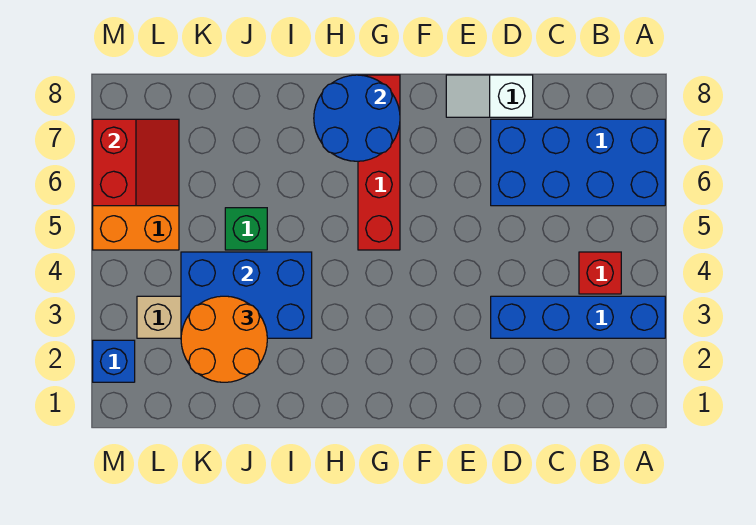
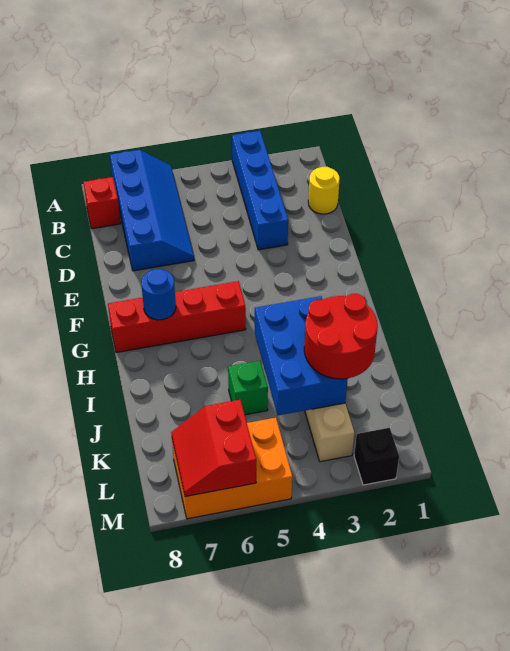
blue 2x4 brick [491,119,665,206] -> blue 2x4 slope [110,150,194,271]
red 1x1 brick [579,252,621,294] -> red 1x1 brick moved to [83,177,121,229]
none -> yellow 1x1 round brick [308,167,339,214]
white 1x2 slope [446,75,533,117] -> none
blue 2x2 round brick [314,75,400,161] -> blue 1x1 round brick [141,269,176,320]
orange 2x2 round brick [181,296,267,382] -> red 2x2 round brick [304,294,378,379]
red 2x2 slope [93,119,179,206] -> red 2x2 slope turned to [171,400,256,497]
blue 1x1 brick [93,340,135,382] -> black 1x1 brick [354,428,399,485]

